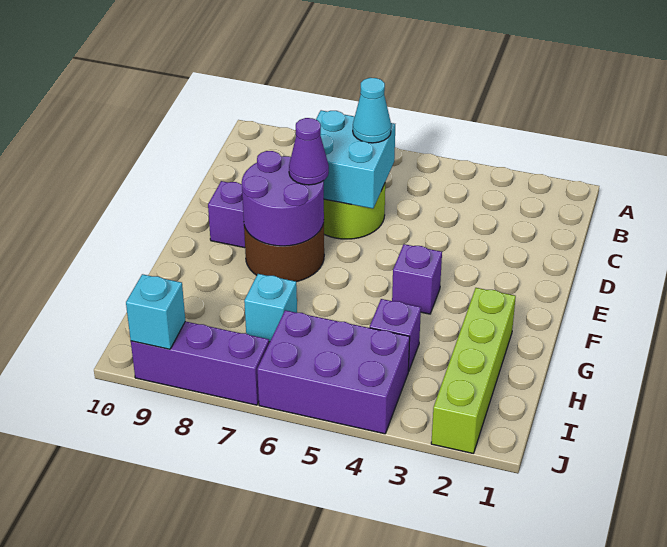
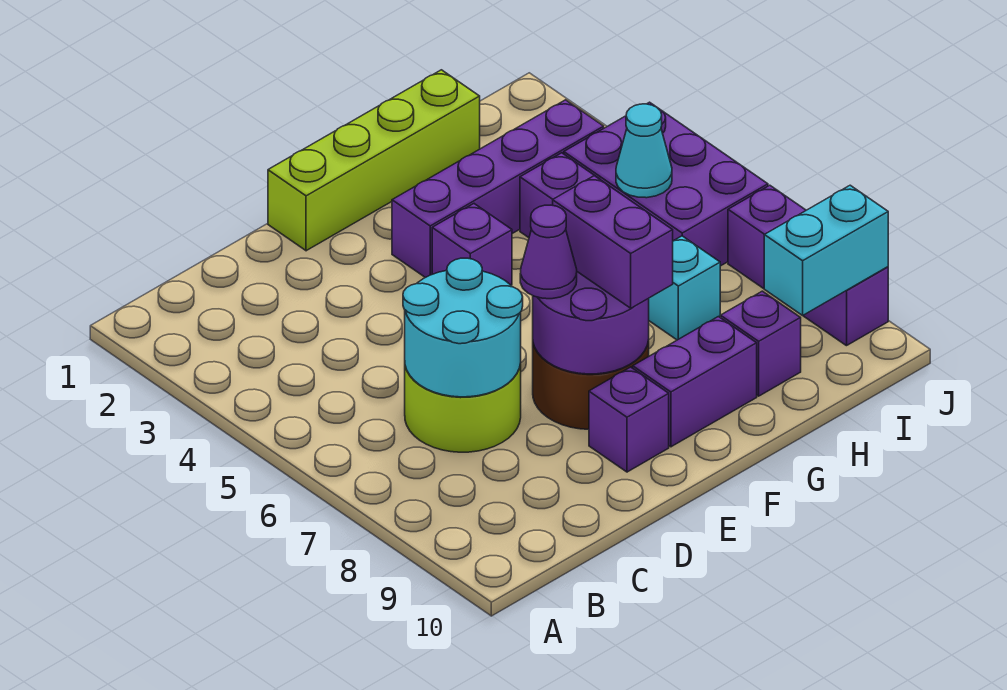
cyan 2x2 brick [316,110,395,208] -> cyan 2x2 round brick [403,258,523,397]
cyan 1x1 cone [353,78,391,143] -> cyan 1x1 cone moved to [616,104,672,198]
none -> purple 1x4 brick [392,100,604,278]
none -> purple 1x2 brick [553,176,673,308]
none -> purple 1x2 brick [633,317,757,447]
lime 1x4 brick [431,288,516,453] -> lime 1x4 brick moved to [268,70,480,251]
none -> purple 1x1 brick [721,291,801,396]
cyan 1x1 brick [126,274,185,349] -> cyan 1x2 brick [764,185,888,315]

